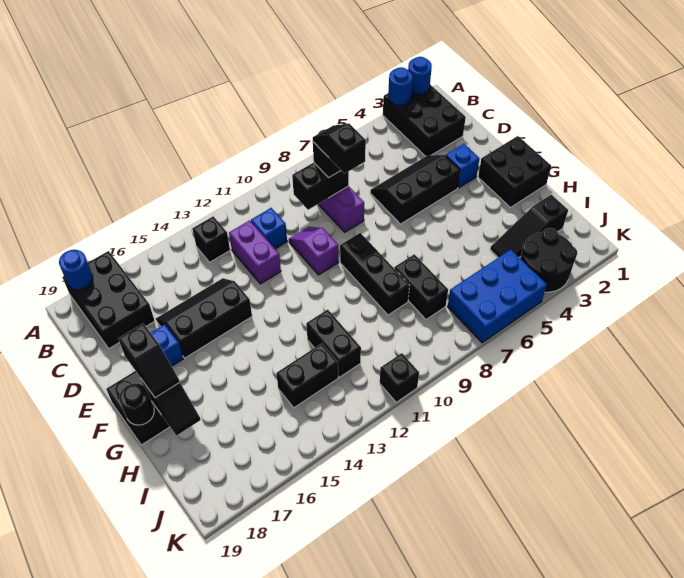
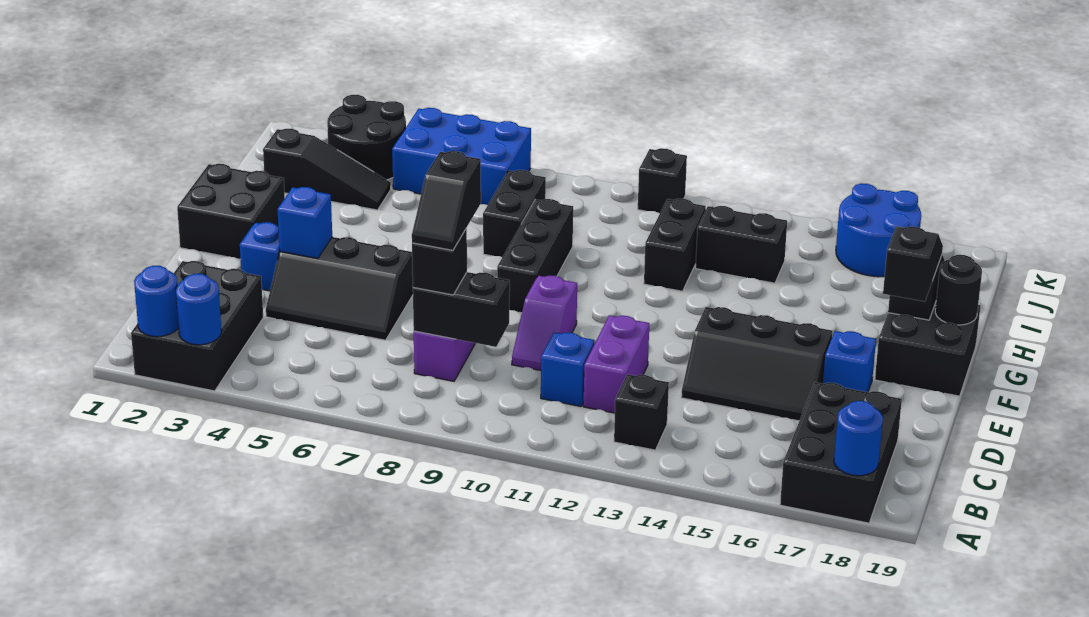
none -> blue 1x1 brick [278,187,332,258]
none -> blue 2x2 round brick [836,183,921,277]

